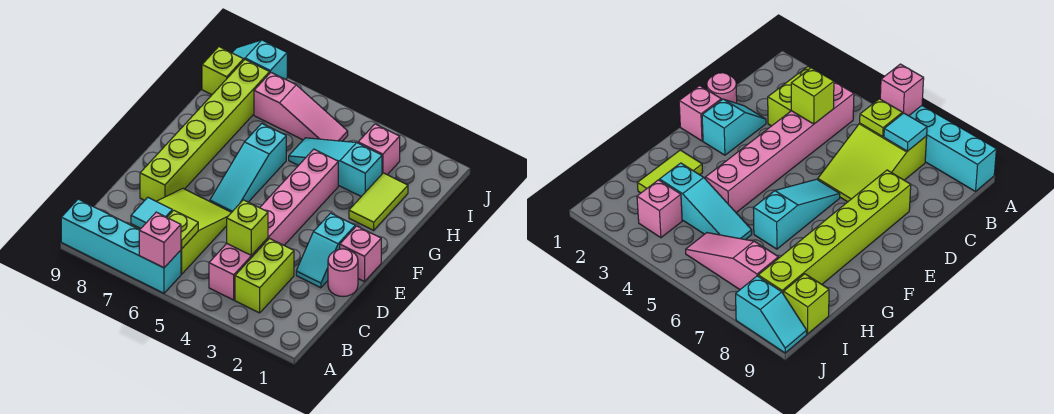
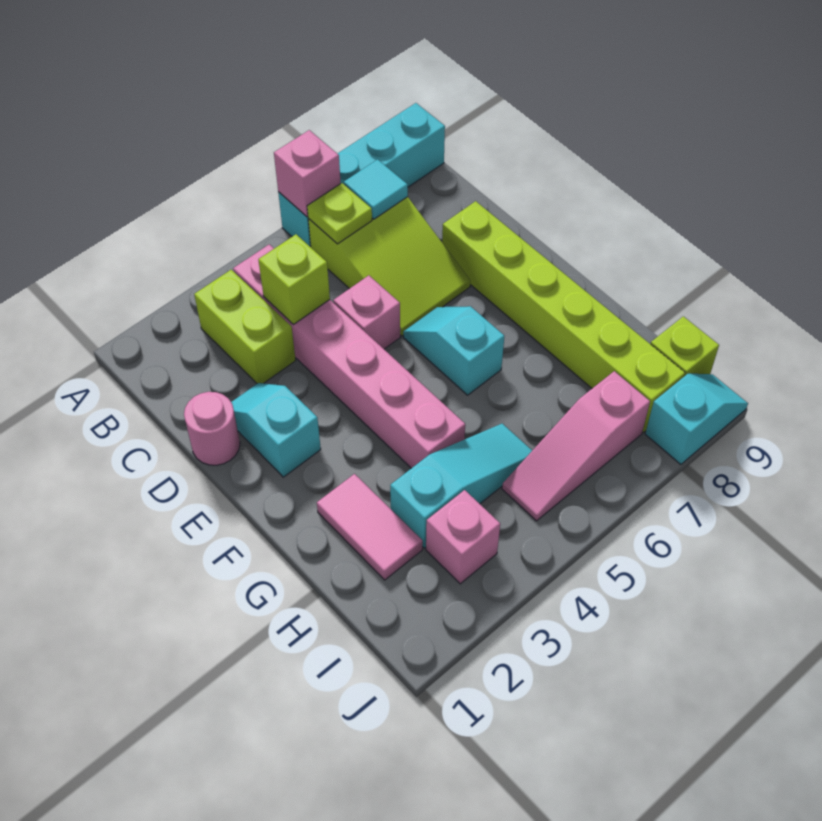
pink 1x1 brick [340,226,381,282] -> pink 1x1 brick moved to [333,275,400,349]
cyan 1x3 slope [210,123,286,212] -> cyan 1x2 slope [403,306,504,395]
lime 1x2 tile [349,173,408,230] -> pink 1x2 tile [317,474,423,580]

